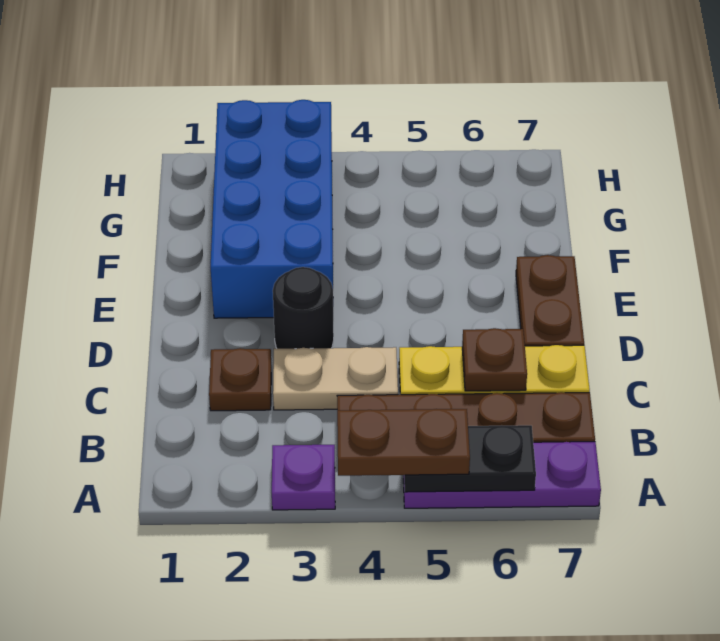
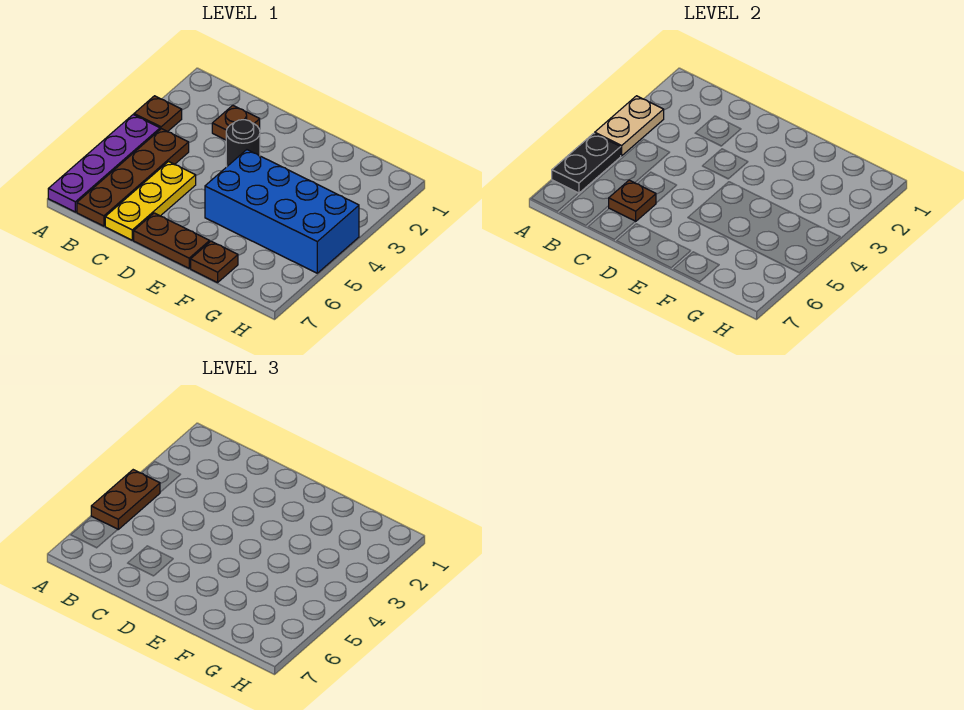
purple 1x1 plate [272,445,335,510] -> brown 1x1 plate [134,96,182,132]
purple 1x3 plate [403,442,601,508] -> purple 1x4 plate [48,115,160,212]
tan 1x2 plate [273,347,398,410] -> tan 1x2 plate moved to [595,96,664,156]
blue 2x4 brick [211,100,333,318] -> blue 2x4 brick moved to [205,150,359,273]
none -> brown 1x1 plate [191,241,238,282]

